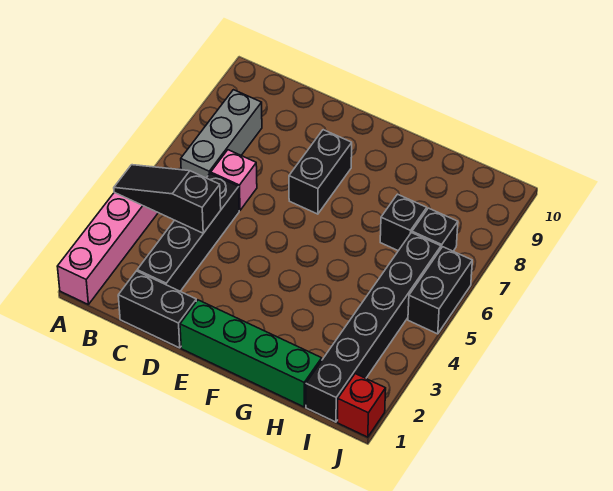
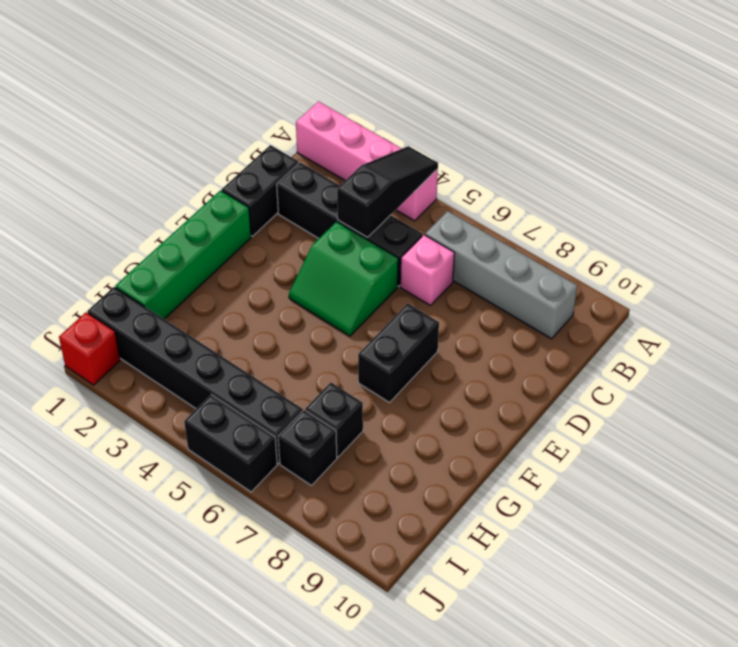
grey 1x3 brick [181,90,262,178] -> grey 1x4 brick [425,211,577,339]
none -> green 2x2 slope [289,222,398,336]
black 1x2 brick [289,130,352,214] -> black 1x2 brick turned to [358,303,439,403]

